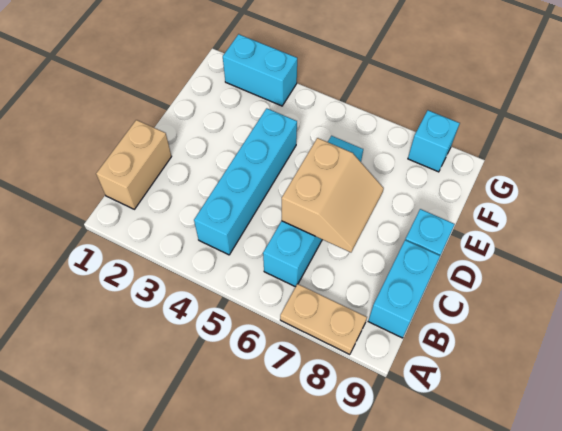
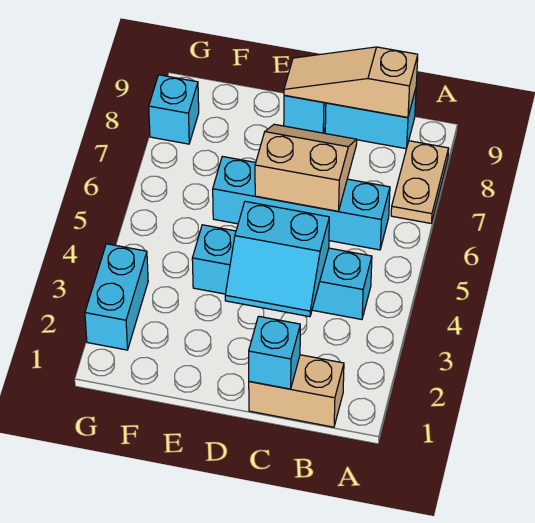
none -> tan 1x3 slope [284,47,418,117]
none -> cyan 1x1 brick [249,316,300,389]
none -> cyan 2x2 slope [225,201,329,317]

